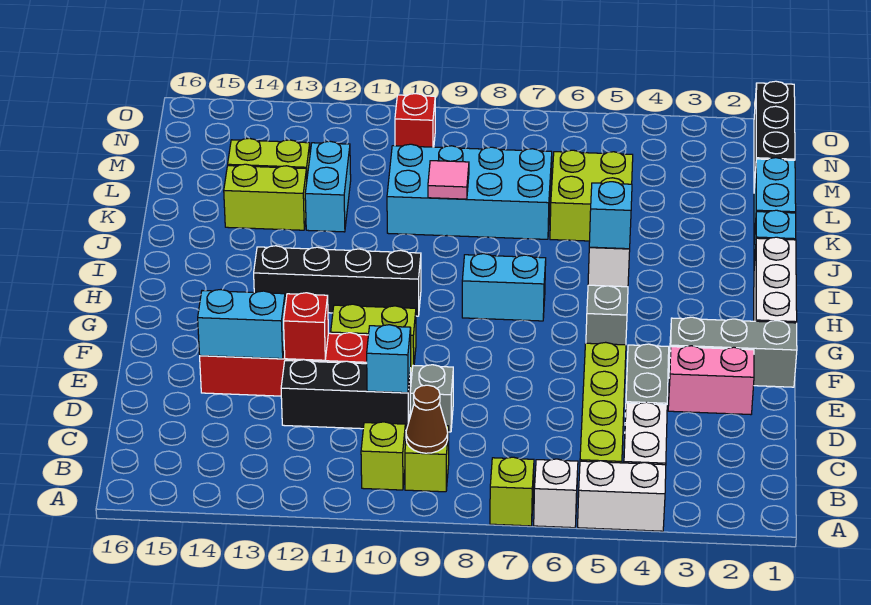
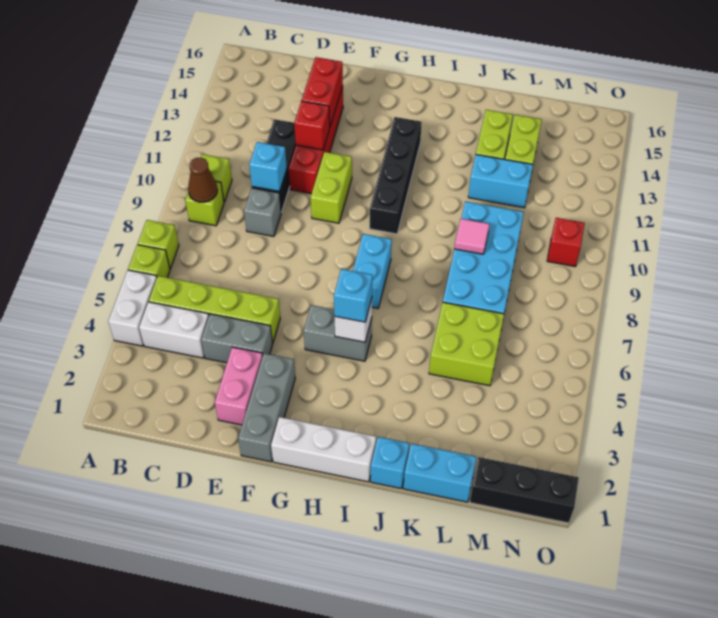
white 1x1 brick [534,459,578,528] -> lime 1x1 brick [128,245,170,278]
cyan 1x2 brick [198,290,285,359] -> red 1x2 brick [302,57,343,126]

